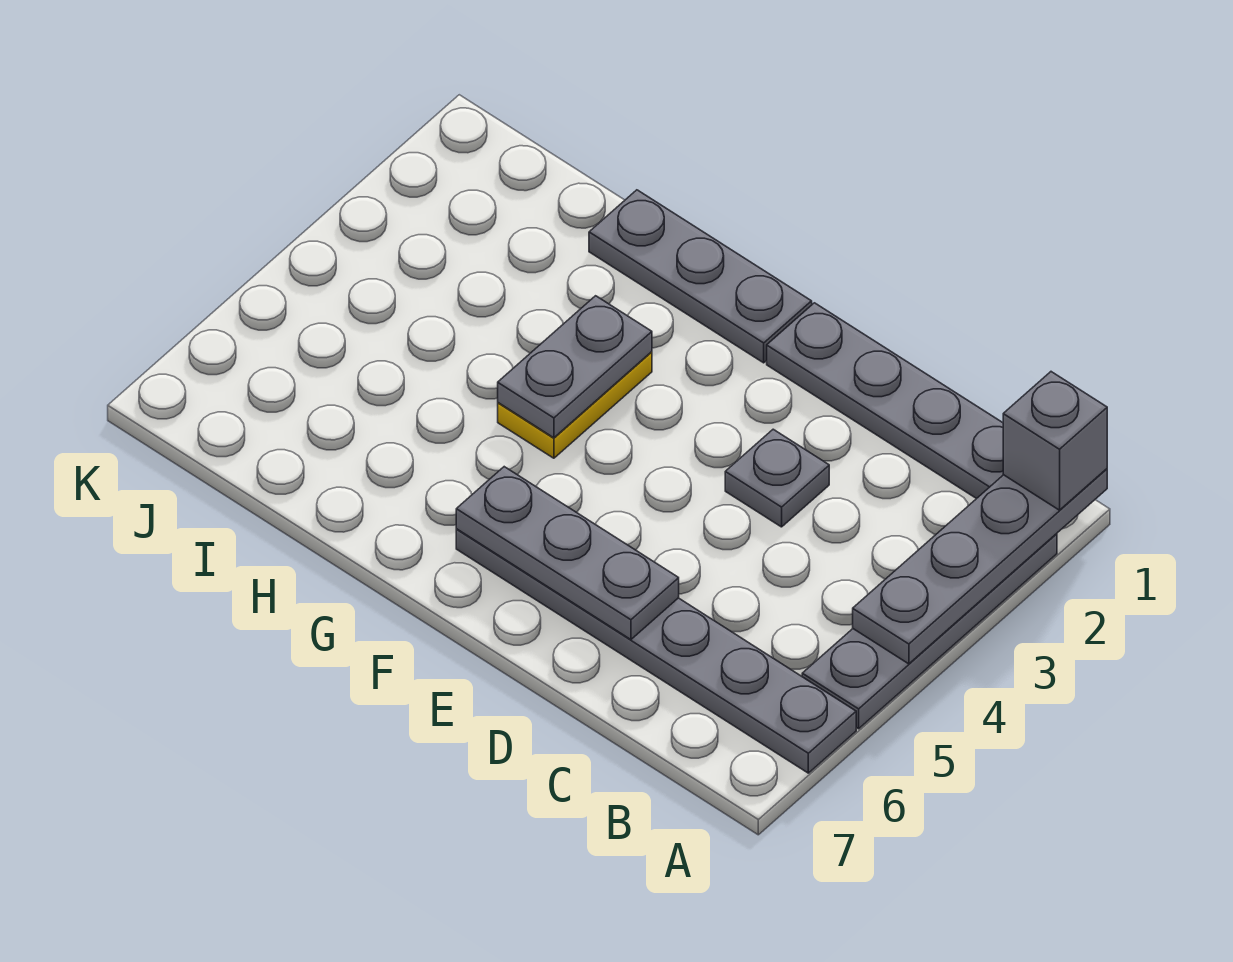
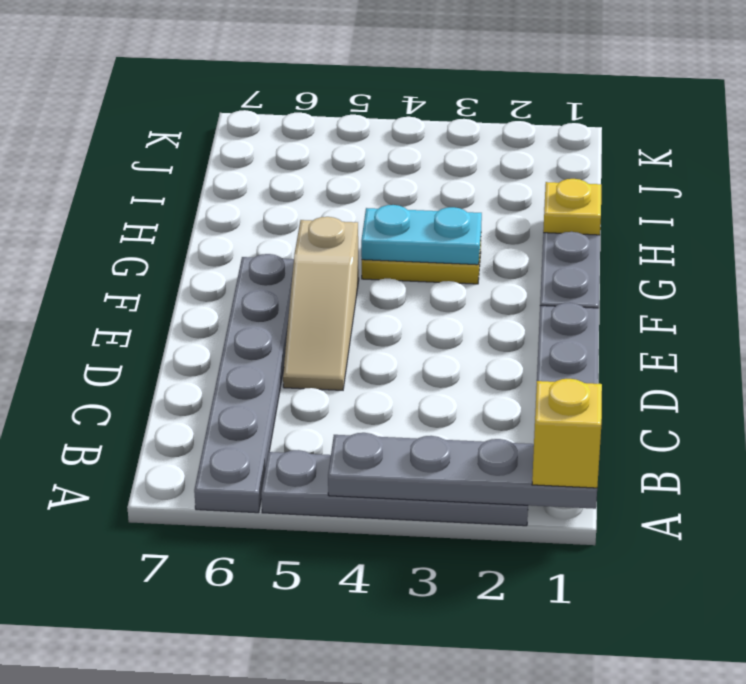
grey 1x1 brick [1003,372,1107,510] -> yellow 1x1 brick [532,379,602,488]
grey 1x1 plate [725,429,829,527] -> none
none -> tan 1x3 slope [283,217,359,390]
grey 1x3 plate [456,467,679,640] -> none
grey 1x2 plate [498,296,652,438] -> cyan 1x2 plate [361,205,482,265]
none -> yellow 1x1 plate [543,179,601,235]

